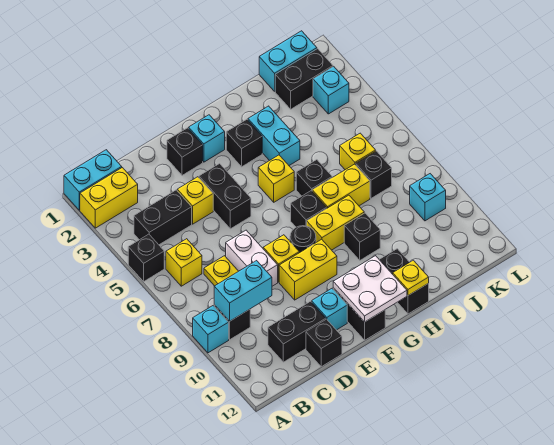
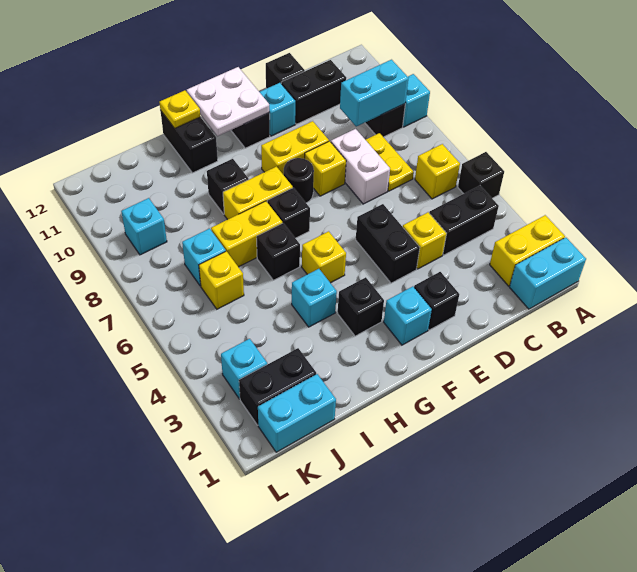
cyan 1x2 brick [248,106,300,165] -> cyan 1x1 brick [292,269,337,327]
black 1x1 brick [356,151,392,198] -> cyan 1x1 brick [182,228,226,286]

